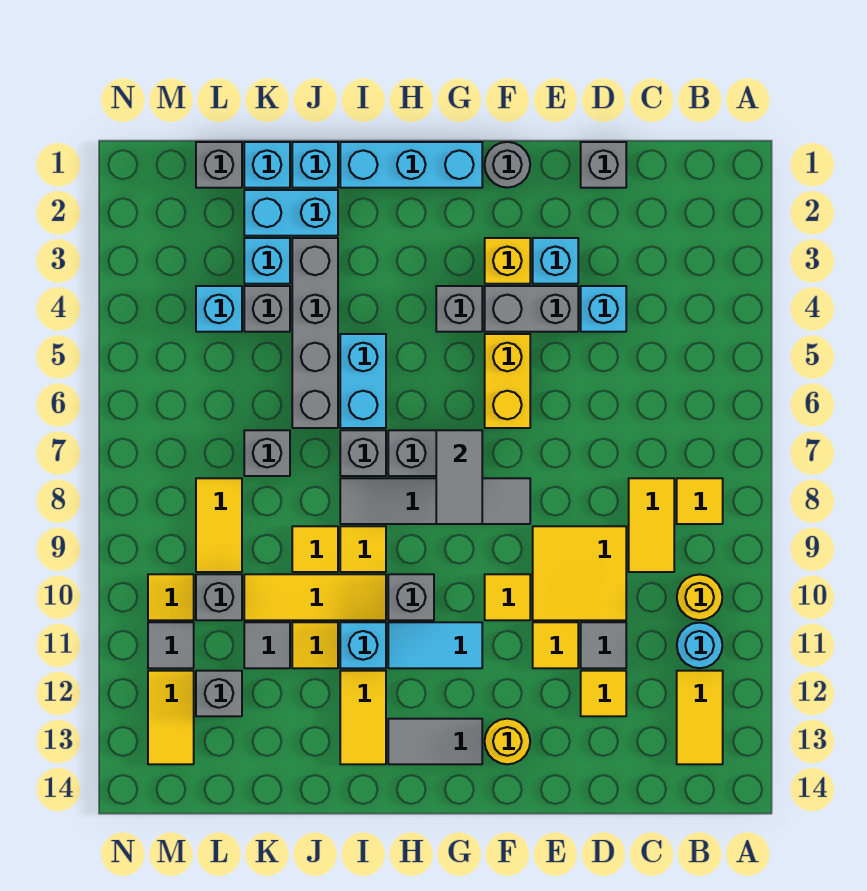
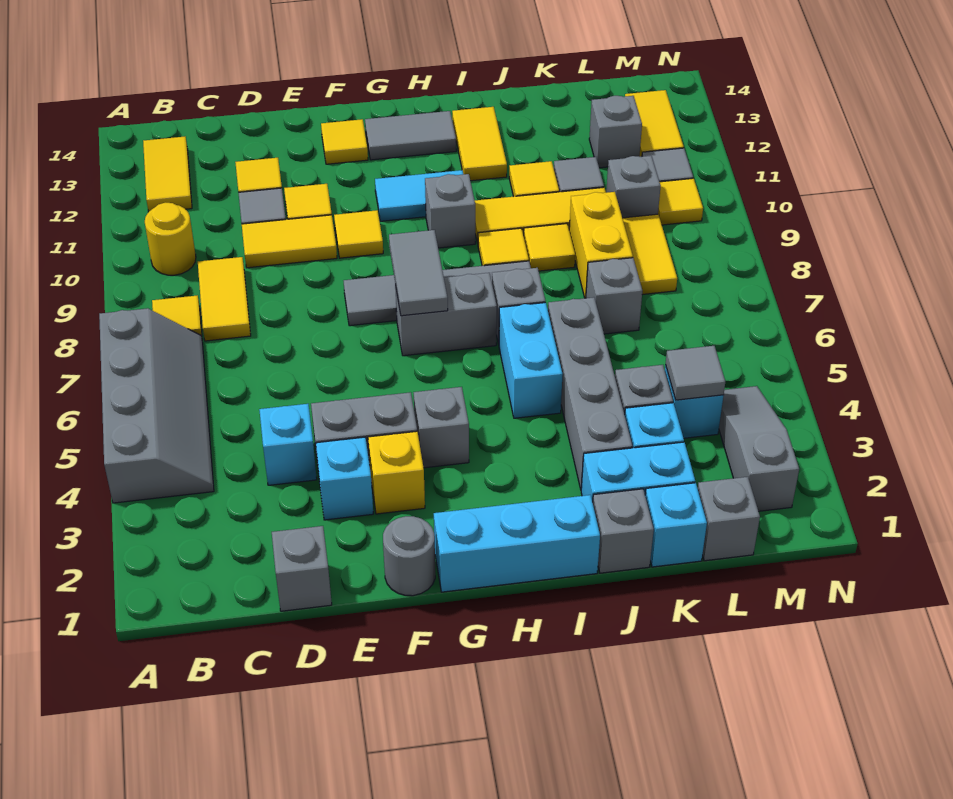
none -> grey 2x4 slope [99,308,214,503]
cyan 1x1 round brick [677,623,722,668] -> none
yellow 2x2 tile [533,526,626,620] -> yellow 1x2 tile [242,215,337,268]
yellow 1x2 brick [485,334,530,428] -> yellow 1x2 brick moved to [569,192,633,298]
yellow 1x1 round brick [485,719,530,764] -> yellow 1x1 tile [321,119,368,164]
cyan 1x1 brick [340,622,386,668] -> none
cyan 1x1 brick [292,142,338,188] -> grey 1x1 brick [593,489,654,573]
none -> grey 1x1 tile [666,346,725,400]
none -> grey 1x3 slope [719,386,799,511]

